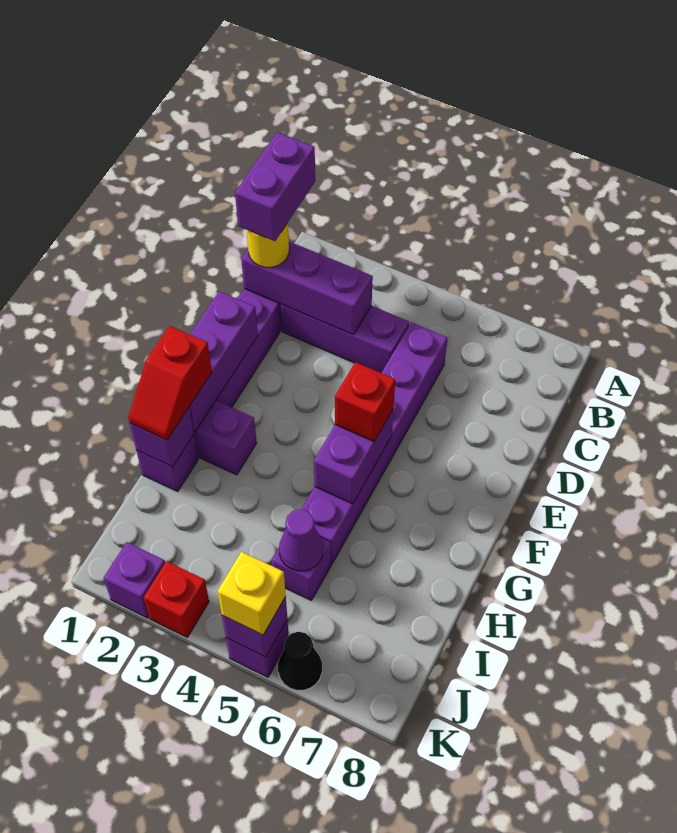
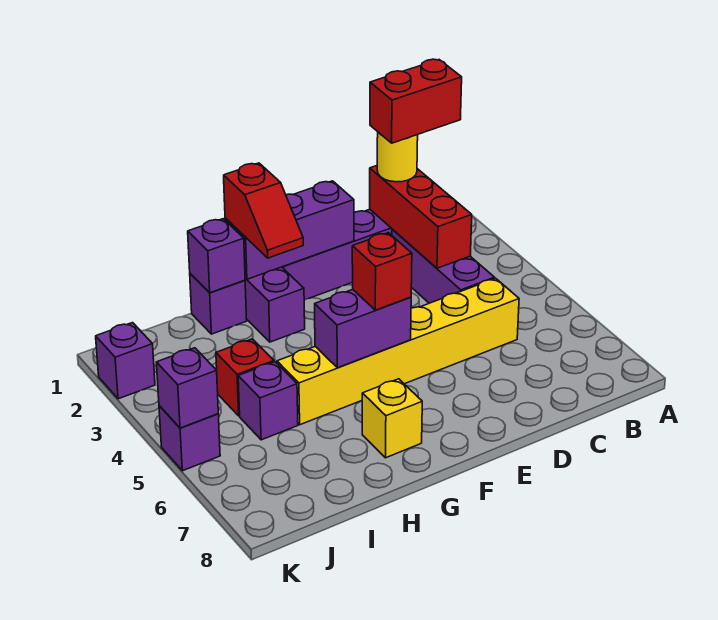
purple 1x2 brick [235,132,315,241] -> red 1x2 brick [370,59,462,143]
purple 1x3 brick [241,242,373,335] -> red 1x3 brick [370,166,472,268]
purple 1x6 brick [301,322,448,564] -> yellow 1x6 brick [277,278,519,425]
red 1x2 slope [128,326,212,440] -> red 1x2 slope turned to [224,163,303,258]
purple 1x1 cone [279,509,323,571] -> none
red 1x1 brick [144,561,209,637] -> red 1x1 brick moved to [216,339,274,416]
yellow 1x1 brick [218,552,286,635] -> yellow 1x1 brick moved to [362,379,422,458]
black 1x1 cone [278,632,322,690] -> none

